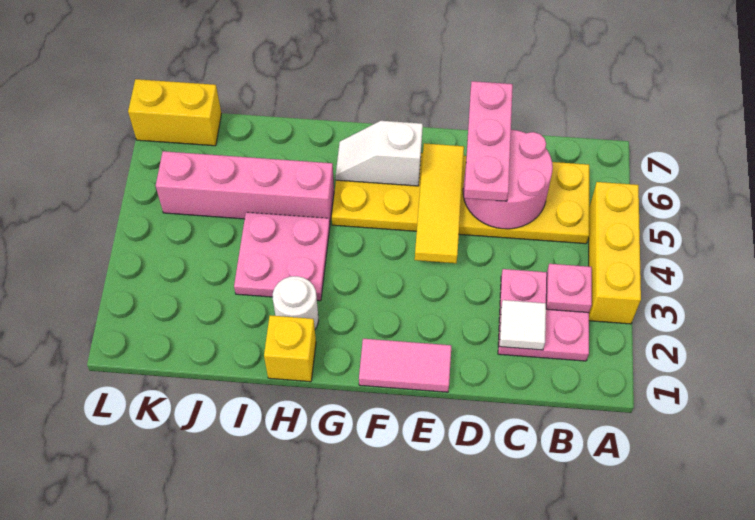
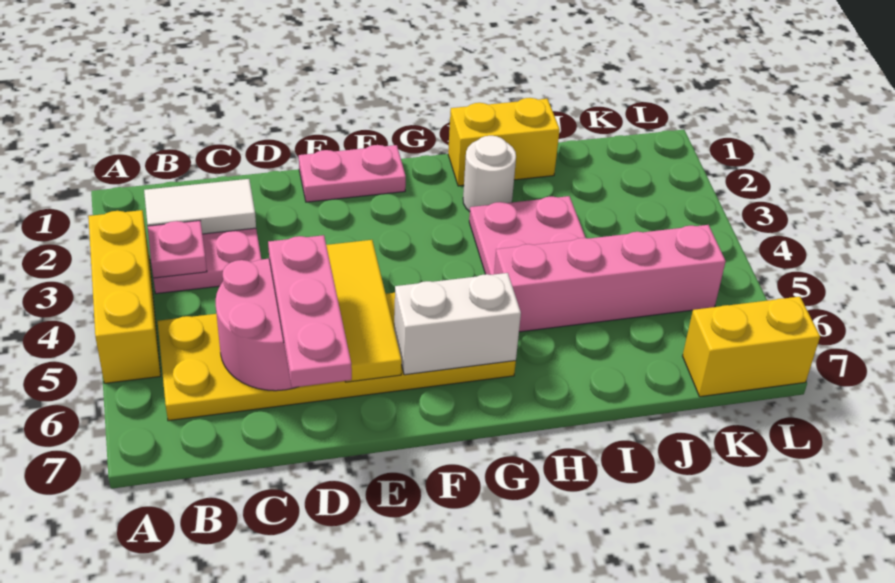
white 1x1 tile [500,300,546,350] -> white 1x2 tile [144,179,256,234]
pink 1x2 tile [359,339,451,392] -> pink 1x2 plate [299,145,406,202]
white 1x2 slope [336,121,423,186] -> white 1x2 brick [394,273,521,375]
yellow 1x1 brick [264,315,316,382] -> yellow 1x2 brick [448,98,560,186]

